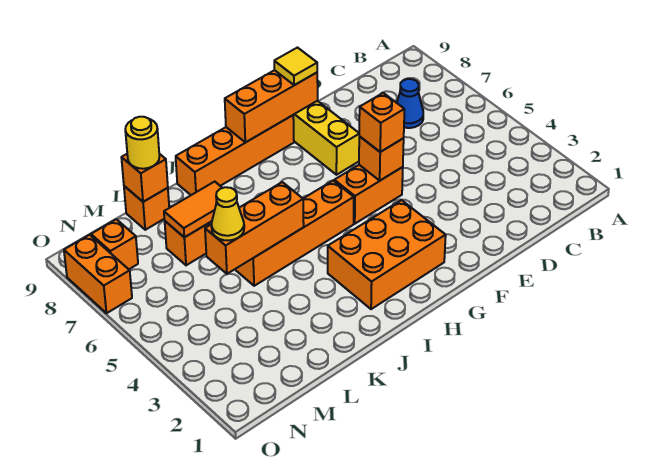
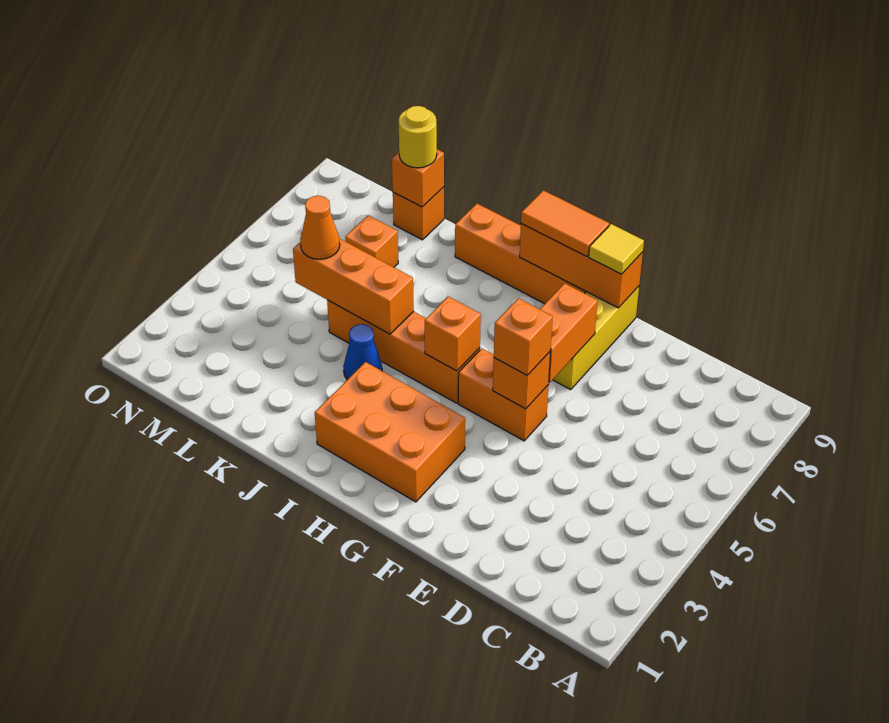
blue 1x1 cone [397,79,423,128] -> blue 1x1 cone moved to [343,324,382,380]
orange 1x2 tile [164,182,222,237] -> orange 1x2 tile moved to [521,190,609,256]
yellow 1x1 cone [211,187,244,241] -> orange 1x1 cone [300,196,340,259]
orange 1x1 brick [91,219,138,269] -> orange 1x1 brick moved to [425,297,481,371]
orange 1x2 brick [64,235,132,313] -> orange 1x2 brick moved to [540,283,598,383]

